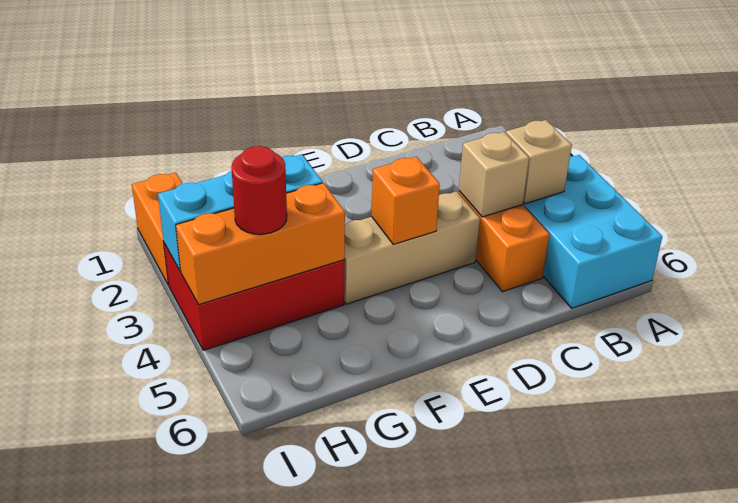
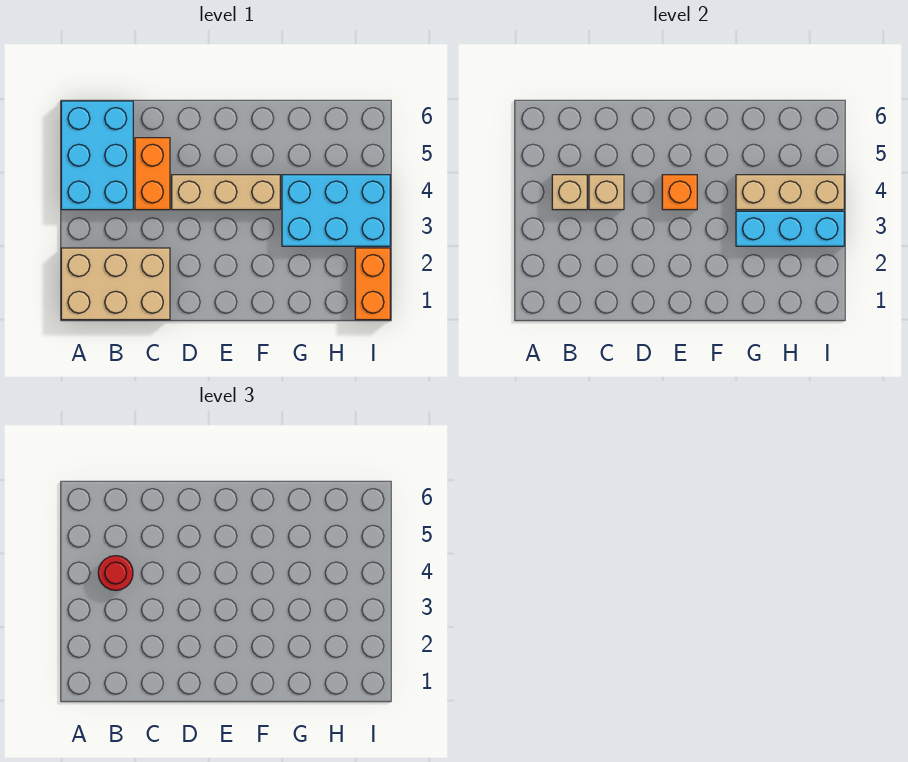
none -> tan 2x3 brick [61,248,170,320]
red 2x3 brick [164,243,344,350] -> cyan 2x3 brick [282,175,390,246]
orange 1x3 brick [176,183,345,304] -> tan 1x3 brick [736,175,844,210]
red 1x1 round brick [231,146,287,234] -> red 1x1 round brick moved to [98,556,133,591]

